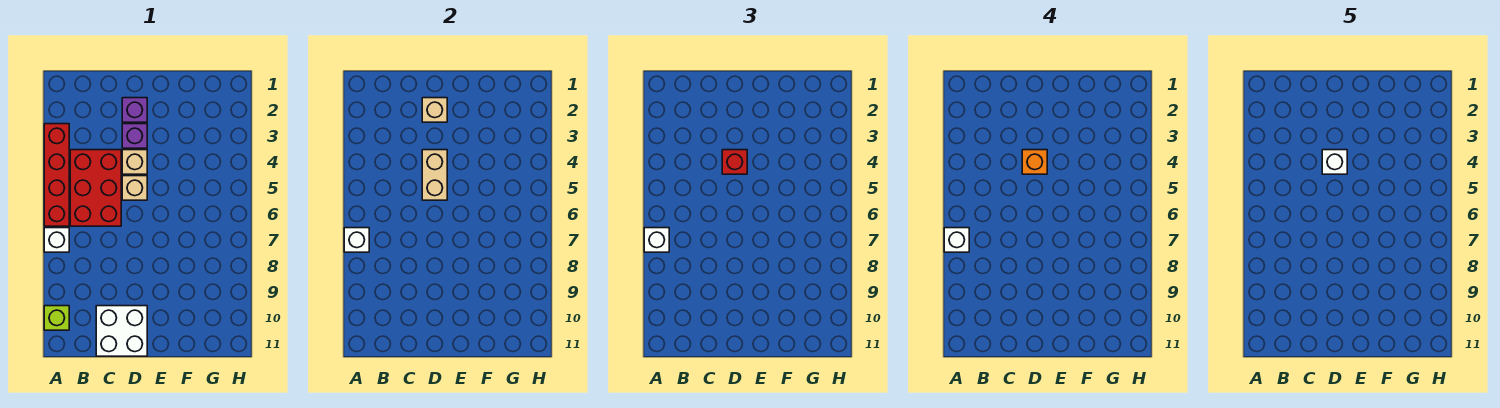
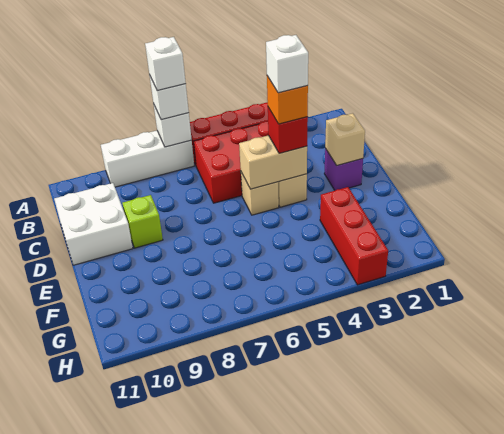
white 1x1 brick [44,228,69,252] -> white 1x3 brick [101,131,194,187]
lime 1x1 brick [44,306,69,330] -> lime 1x1 brick moved to [122,195,163,248]
purple 1x1 brick [122,124,147,148] -> none
none -> red 1x3 brick [320,187,388,285]

